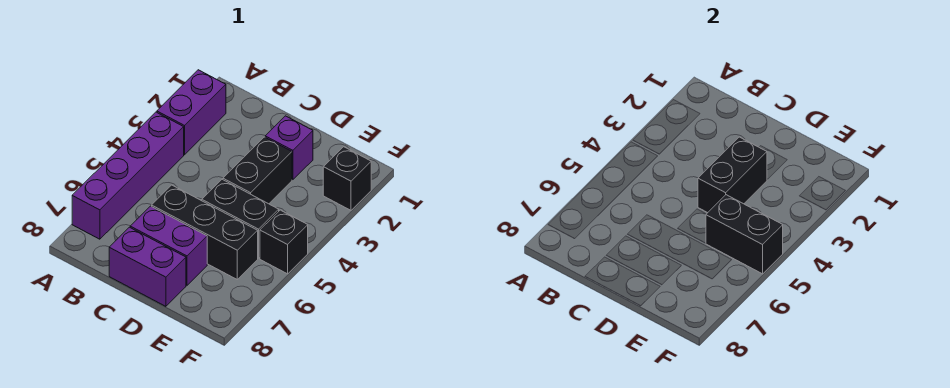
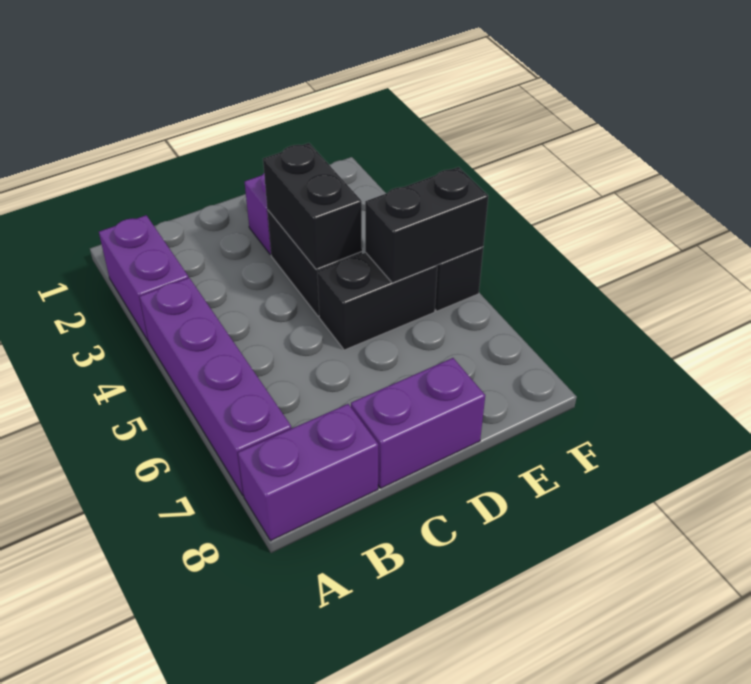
black 1x3 brick [152,185,258,279] -> none
purple 1x2 brick [130,206,207,285] -> purple 1x2 brick moved to [238,404,378,541]
black 1x1 brick [323,147,371,210] -> none

